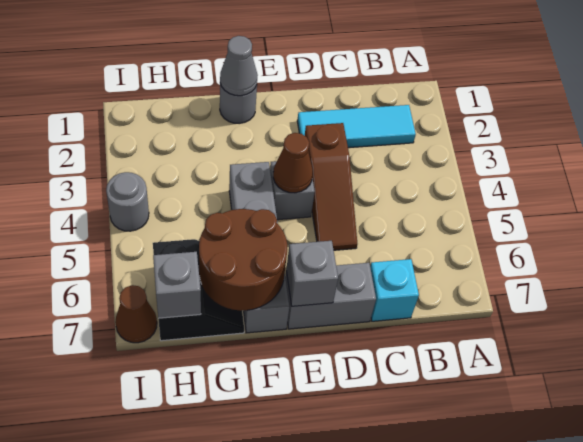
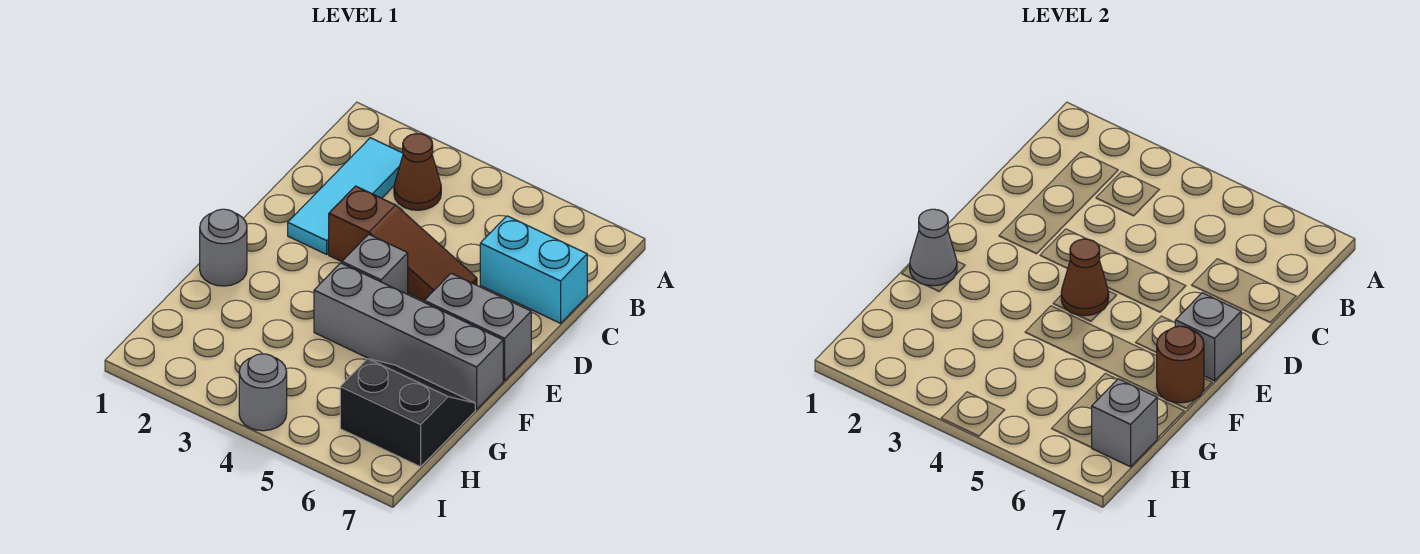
cyan 1x1 brick [370,259,419,321] -> cyan 1x2 brick [480,216,587,323]
grey 1x2 brick [285,263,376,329] -> grey 1x2 brick turned to [424,273,531,381]
brown 2x2 round brick [199,209,287,311] -> brown 1x1 round brick [1156,326,1204,403]
brown 1x1 cone [115,285,157,343] -> brown 1x1 cone moved to [394,134,441,210]

